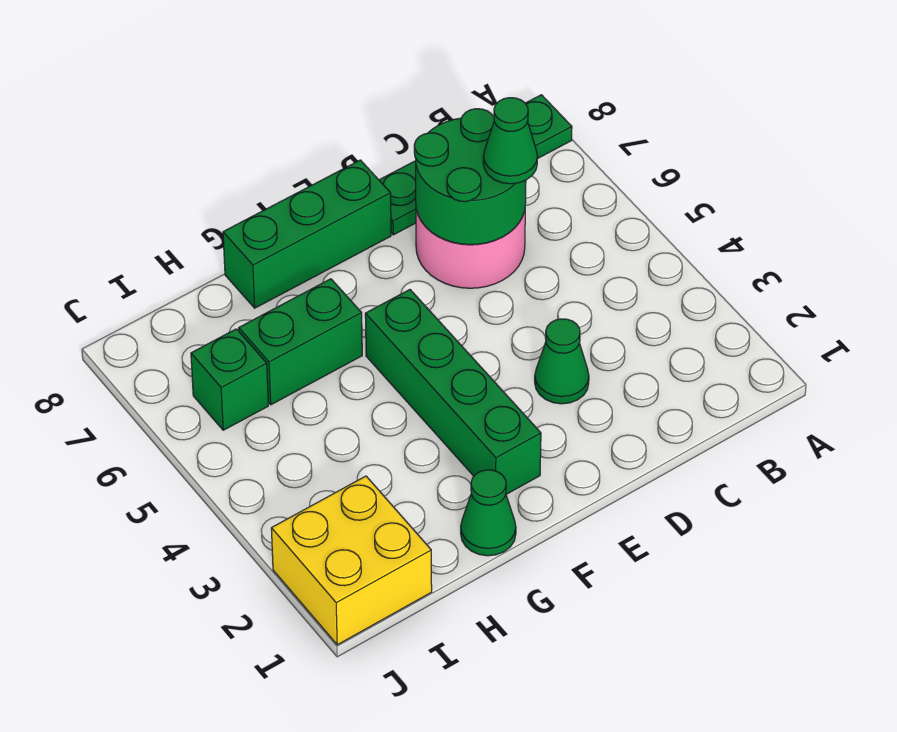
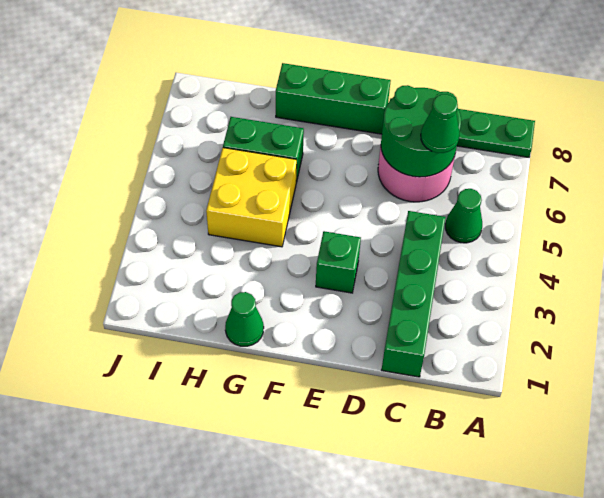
green 1x1 cone [535,319,589,404] -> green 1x1 cone moved to [445,189,482,243]
green 1x4 brick [365,290,541,494] -> green 1x4 brick moved to [382,211,446,377]
yellow 2x2 brick [271,476,432,645] -> yellow 2x2 brick moved to [206,148,297,247]
green 1x1 brick [191,329,268,430] -> green 1x1 brick moved to [316,231,361,293]

